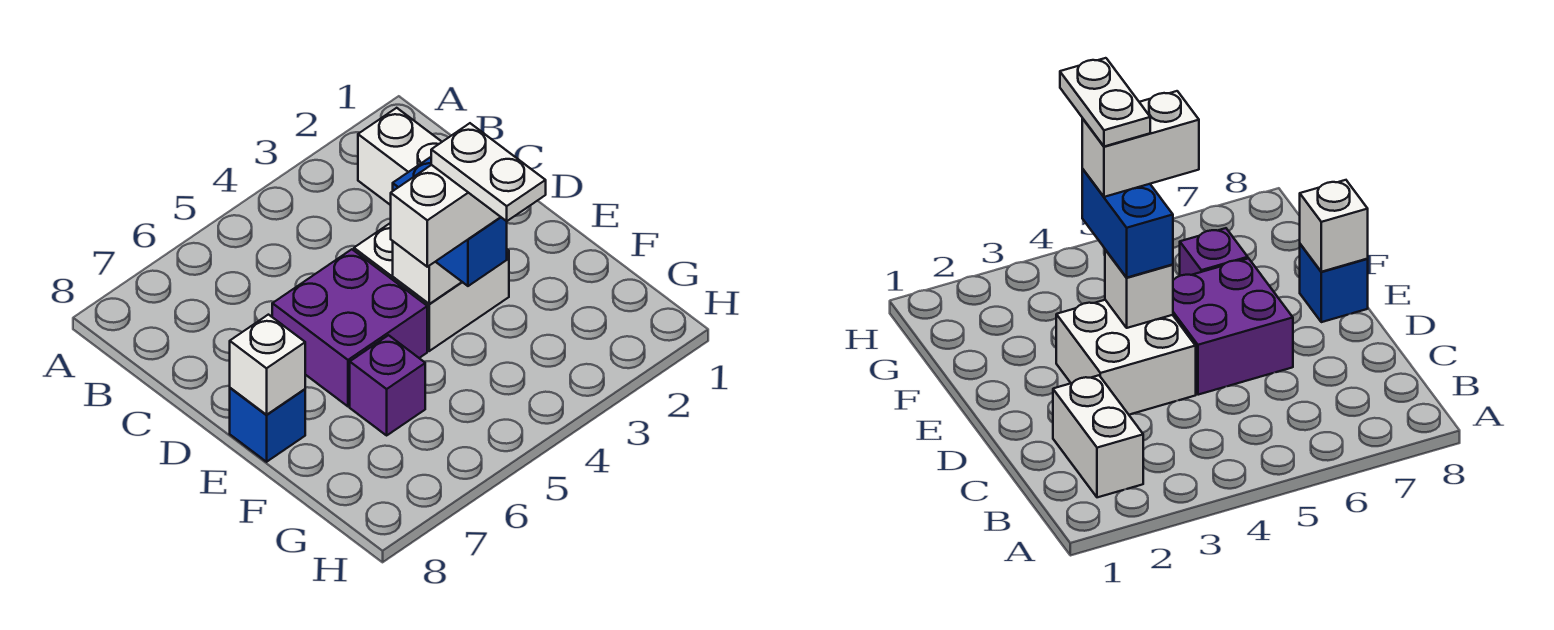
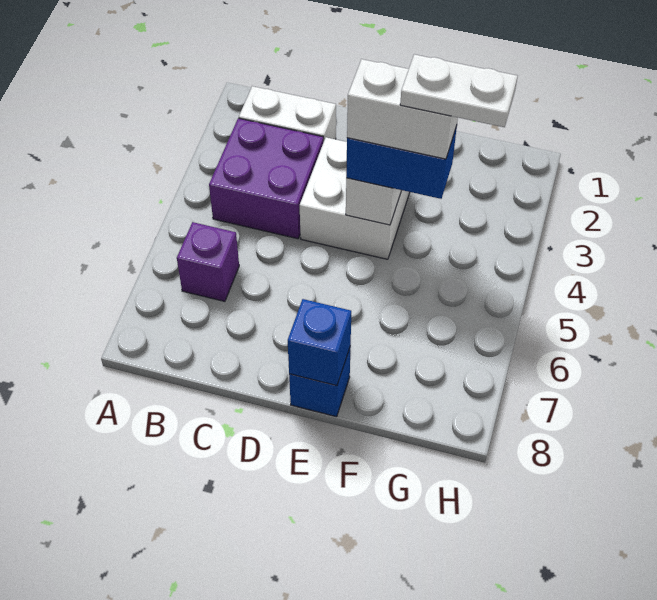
purple 2x2 brick [272,249,427,406] -> purple 2x2 brick moved to [209,118,323,239]
white 1x1 brick [230,315,305,415] -> blue 1x1 brick [288,299,351,386]
white 1x2 brick [391,165,500,267] -> white 1x2 brick turned to [347,59,458,159]
purple 1x1 brick [350,335,425,435] -> purple 1x1 brick moved to [177,222,239,301]

